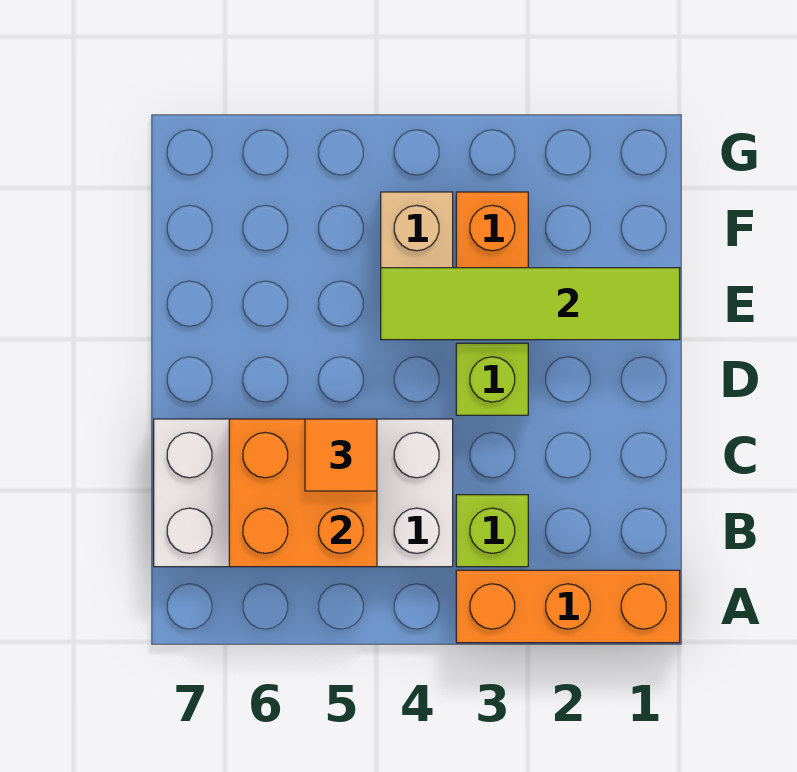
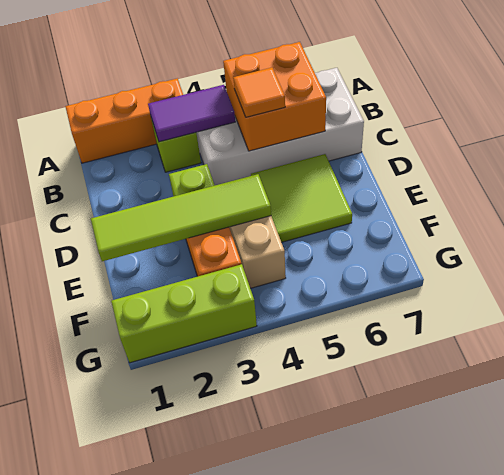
none -> purple 1x2 tile [148,85,235,142]
none -> lime 2x2 tile [251,154,352,242]
none -> lime 1x3 brick [111,264,257,363]

